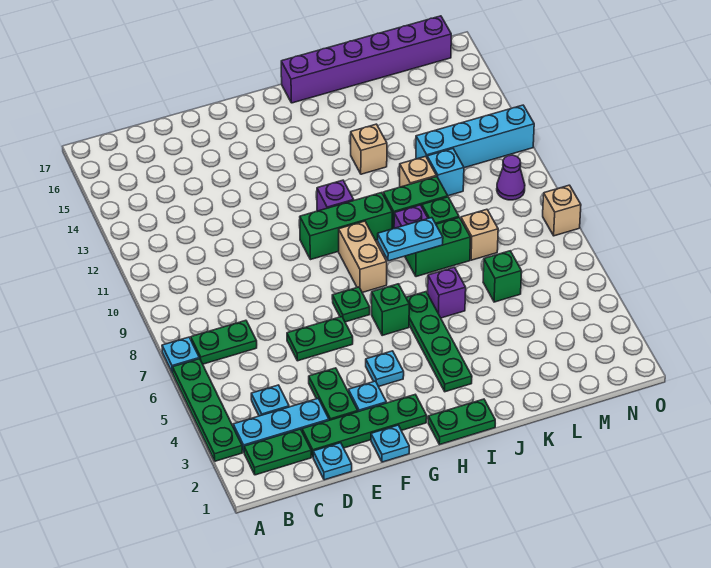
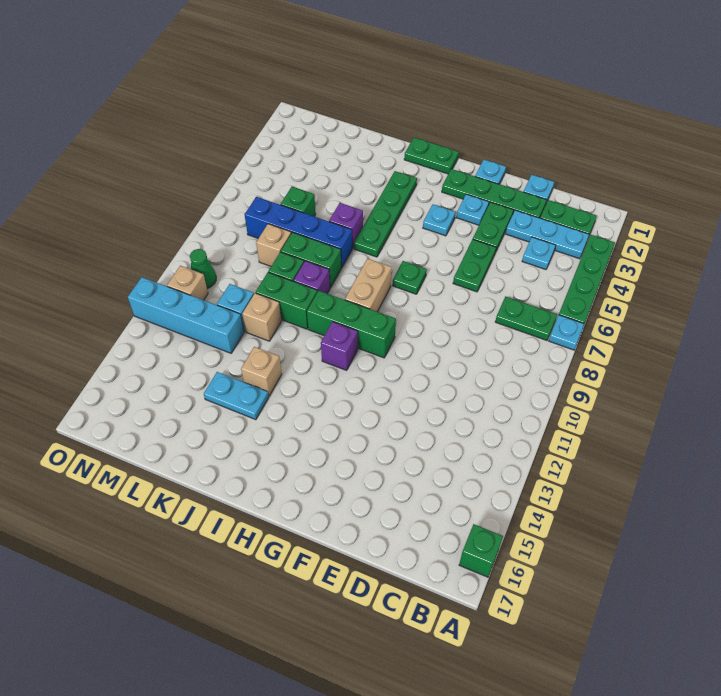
green 1x2 plate [287,317,353,361] -> green 1x2 plate turned to [453,239,496,292]
green 1x1 brick [372,284,409,335] -> green 1x1 brick moved to [459,524,503,577]
cyan 1x2 plate [378,218,443,261] -> cyan 1x2 plate moved to [204,372,269,420]
purple 1x6 brick [281,16,451,103] -> none
none -> blue 1x4 brick [245,197,353,268]
purple 1x1 cone [497,155,525,200] -> green 1x1 cone [190,249,216,288]
tan 1x1 brick [543,185,581,236] -> tan 1x1 brick moved to [167,266,208,300]

